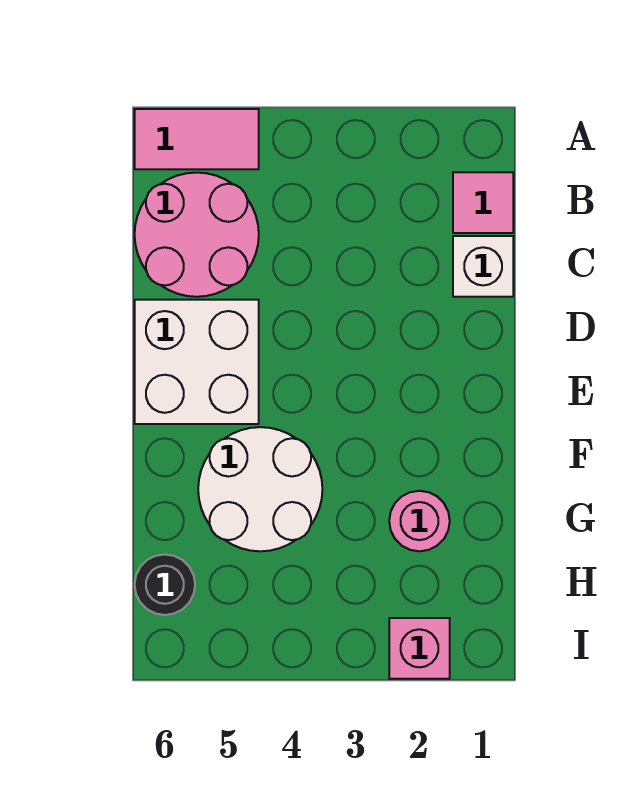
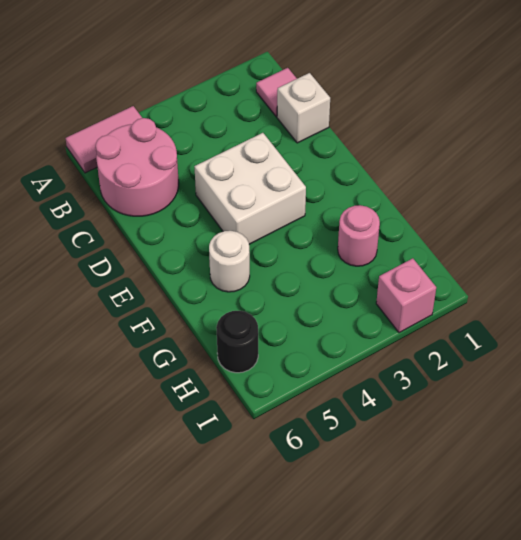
white 2x2 brick [135,300,259,424] -> white 2x2 brick moved to [194,133,306,244]
white 2x2 round brick [198,427,322,551] -> white 1x1 round brick [209,231,250,292]

